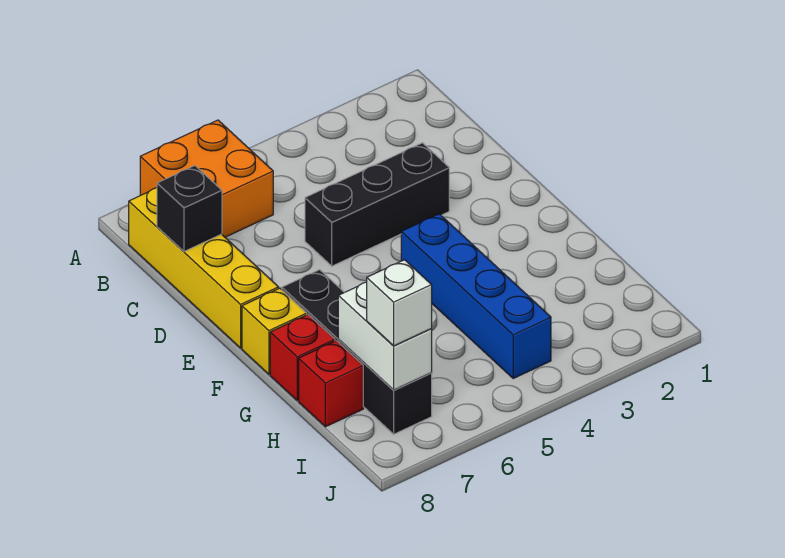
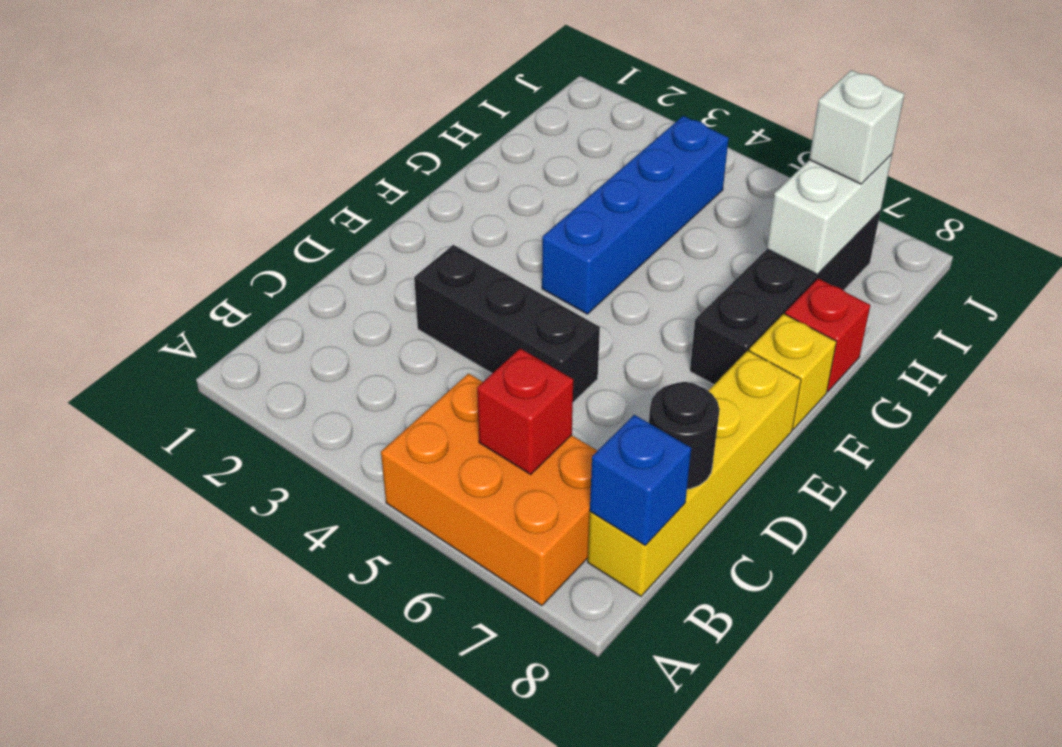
orange 2x2 brick [140,120,273,237] -> orange 2x3 brick [381,374,597,606]
none -> blue 1x1 brick [590,415,691,546]
black 1x1 brick [157,166,222,251] -> black 1x1 round brick [649,382,720,489]
red 1x1 brick [299,341,363,427] -> red 1x1 brick moved to [477,349,573,474]

